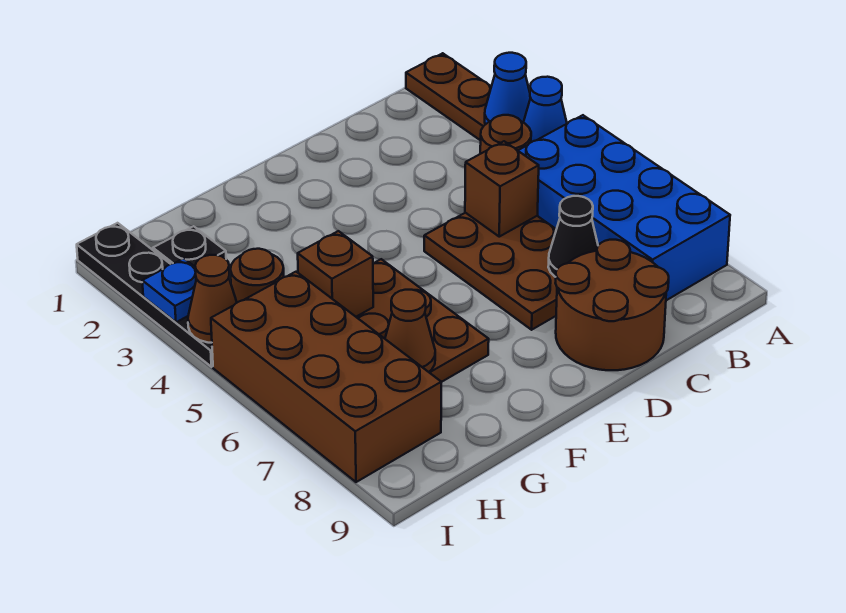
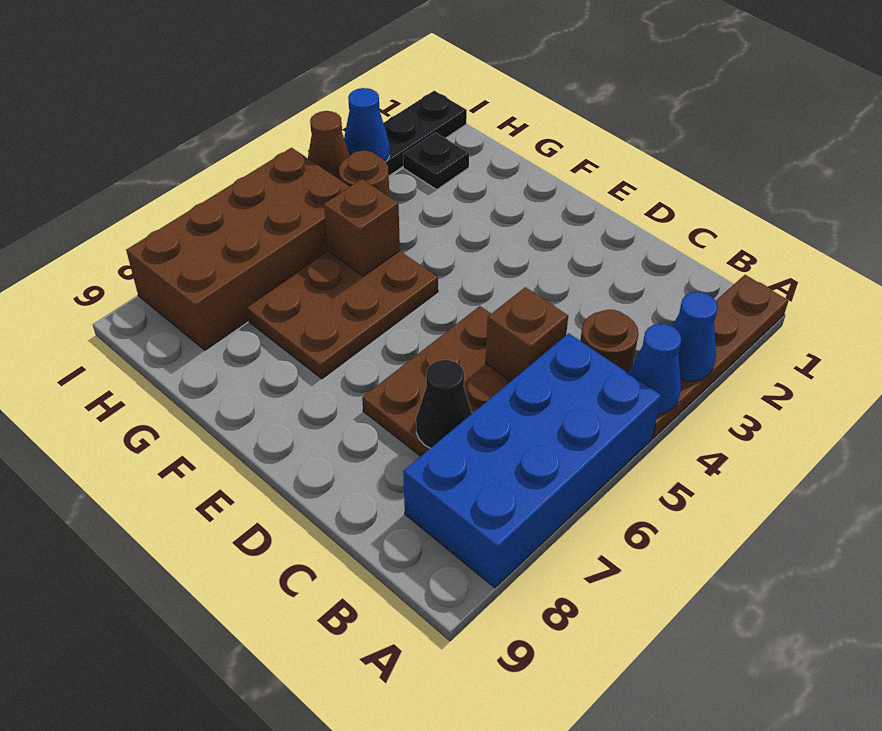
brown 2x2 round brick [556,240,669,370] -> none
brown 1x1 cone [385,290,435,372] -> none
blue 1x1 plate [142,258,196,322] -> blue 1x1 cone [344,88,390,161]

